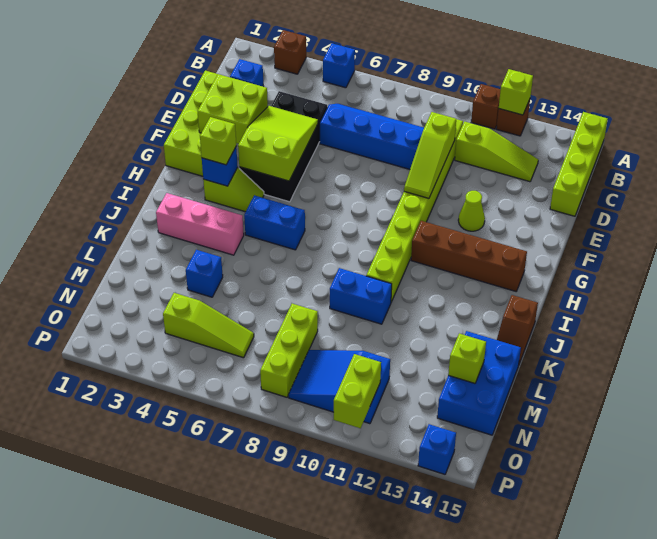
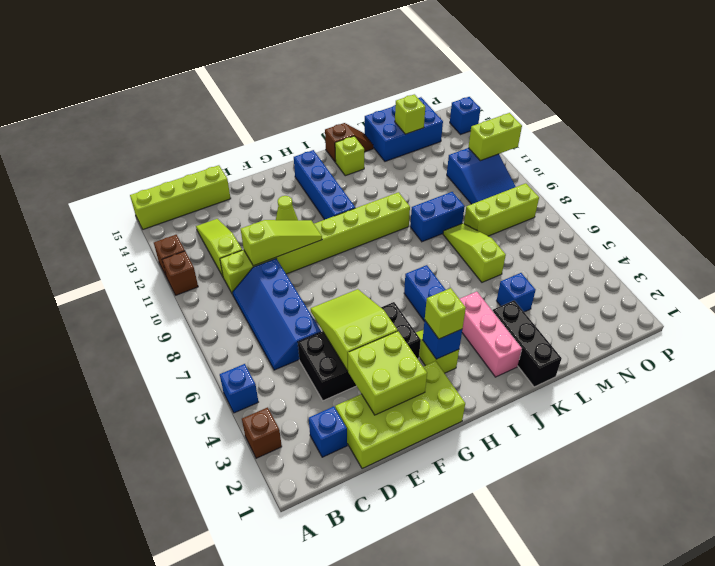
lime 1x1 brick [499,69,533,115] -> lime 1x1 brick moved to [335,136,364,176]
lime 2x3 slope [238,106,318,181] -> lime 2x3 slope turned to [311,289,398,371]
brown 1x4 brick [411,221,527,291] -> blue 1x4 brick [294,150,355,220]
none -> black 1x3 brick [493,300,562,387]
blue 1x2 brick [330,268,392,324] -> blue 1x2 brick turned to [410,192,465,242]
lime 1x3 slope [163,293,254,358] -> lime 1x3 slope moved to [443,223,506,282]

